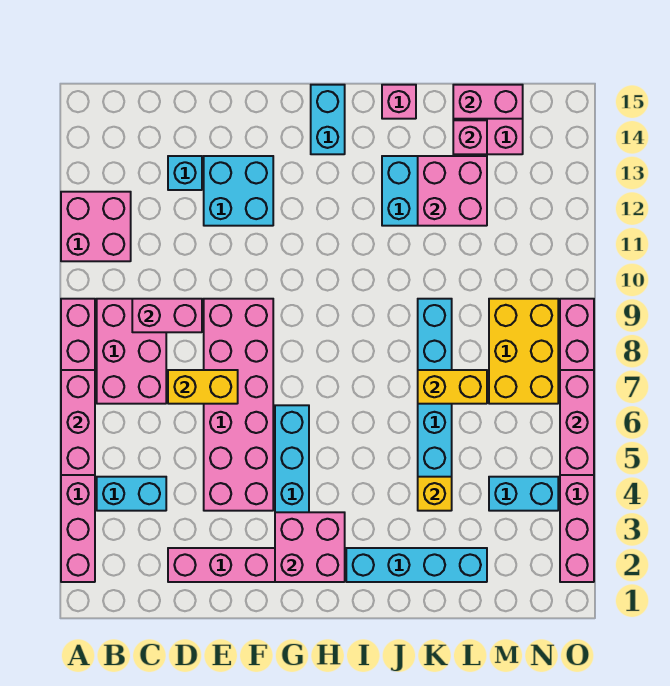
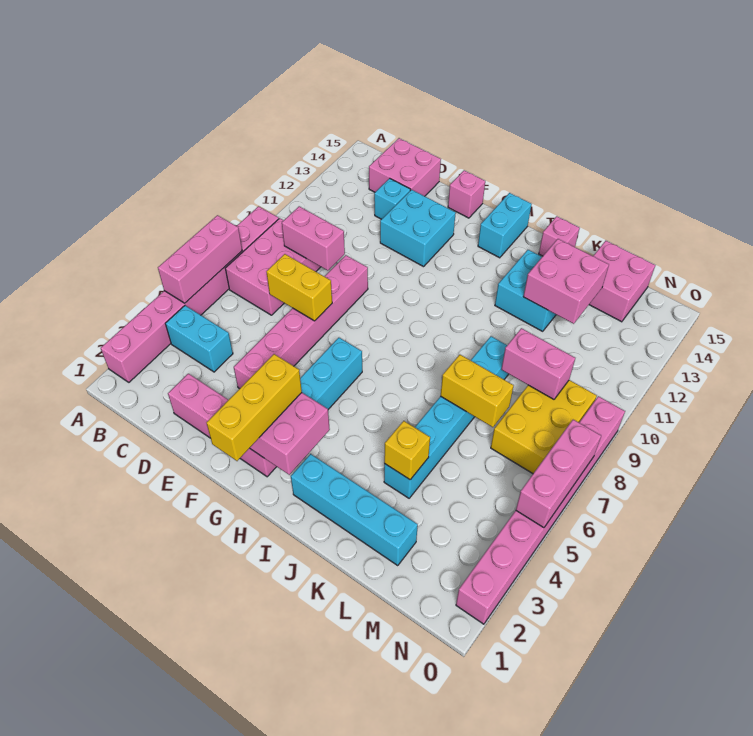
pink 2x2 brick [61,192,131,261] -> pink 2x2 brick moved to [369,138,441,196]
pink 2x6 brick [204,299,273,511] -> pink 1x6 brick [234,255,368,389]
none -> yellow 1x3 brick [206,354,302,461]
pink 1x1 brick [453,120,487,154] -> pink 1x1 brick moved to [448,170,485,218]
pink 1x2 brick [453,85,523,119] -> pink 1x2 brick moved to [501,328,575,399]
cyan 1x2 brick [489,477,558,511] -> none

